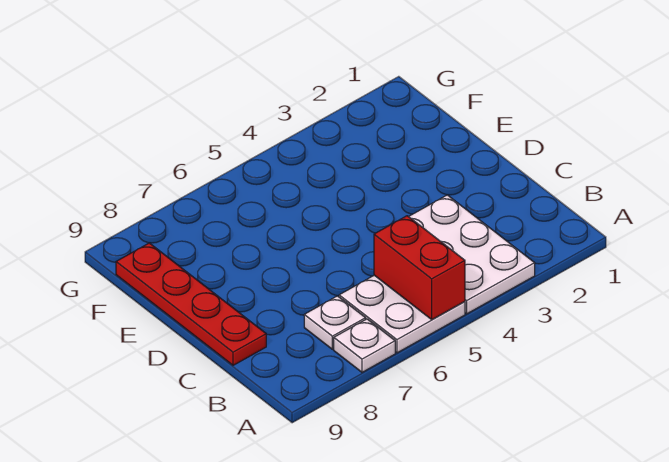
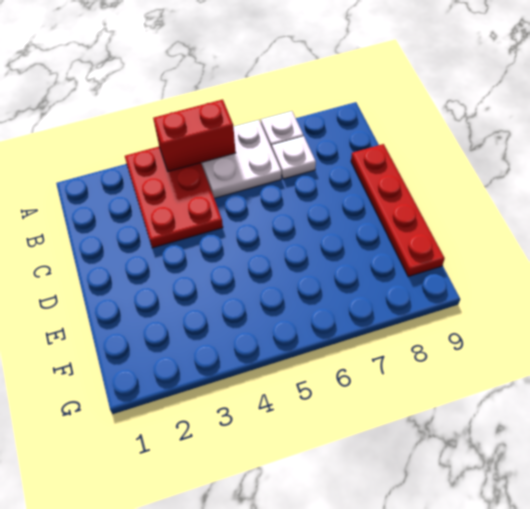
white 2x3 plate [409,195,535,314] -> red 2x3 plate [125,147,223,248]
red 1x2 brick [374,216,465,320] -> red 1x2 brick turned to [153,99,236,171]

